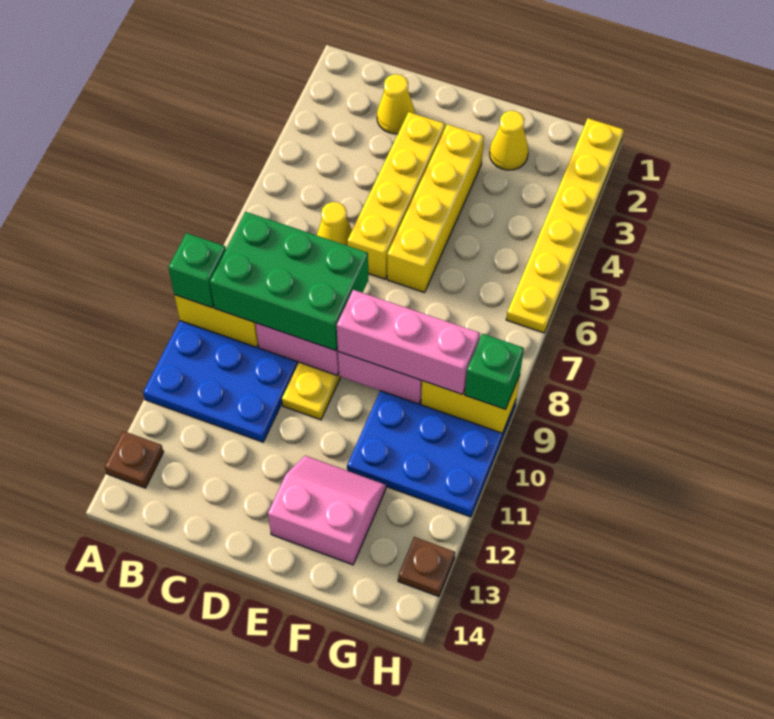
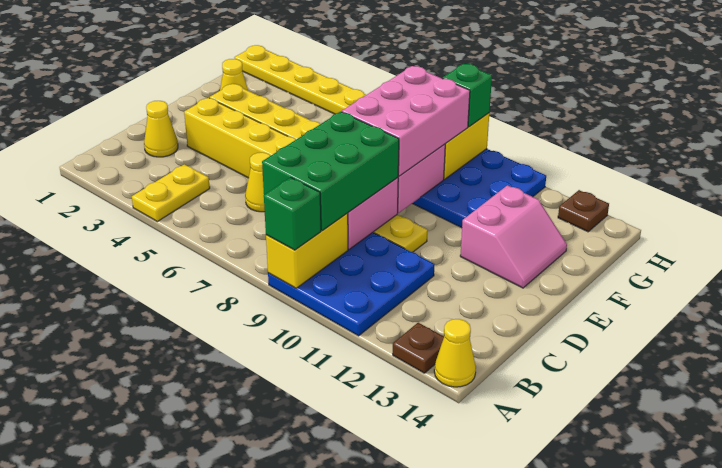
none -> yellow 1x2 plate [132,164,210,221]
none -> yellow 1x1 cone [434,319,476,387]
pink 1x3 brick [337,290,480,394] -> pink 2x3 brick [342,66,470,176]
pink 2x2 slope [268,456,386,565] -> pink 2x2 slope turned to [460,185,567,288]

